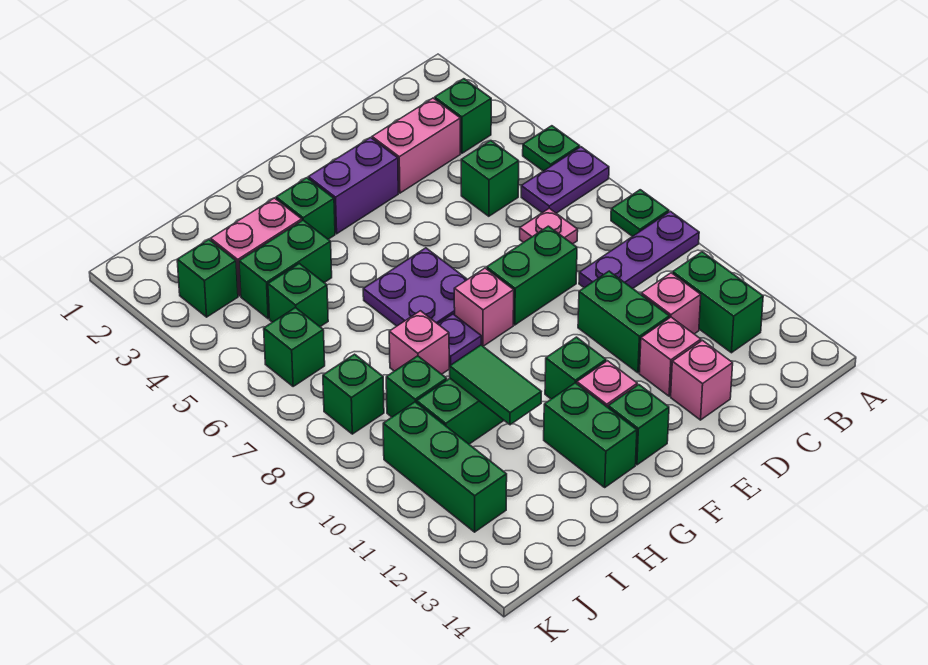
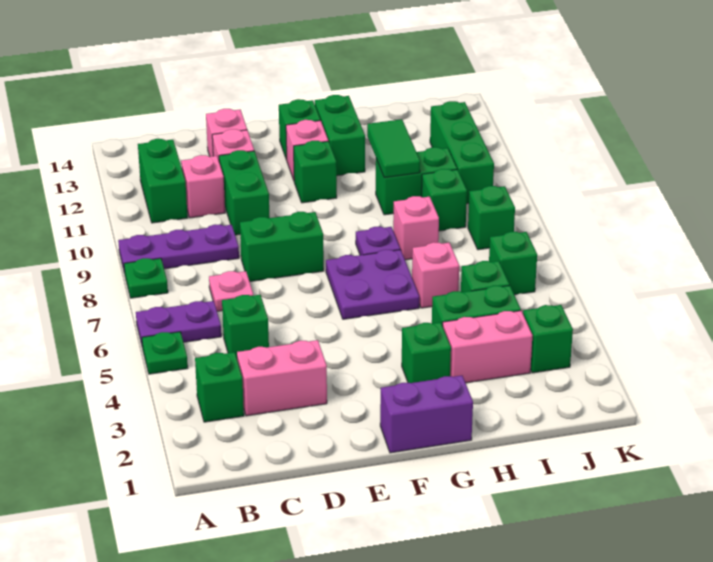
purple 1x2 brick [308,138,398,234] -> purple 1x2 brick moved to [380,376,473,453]
pink 1x1 brick [454,268,514,346] -> pink 1x1 brick moved to [412,242,459,308]

